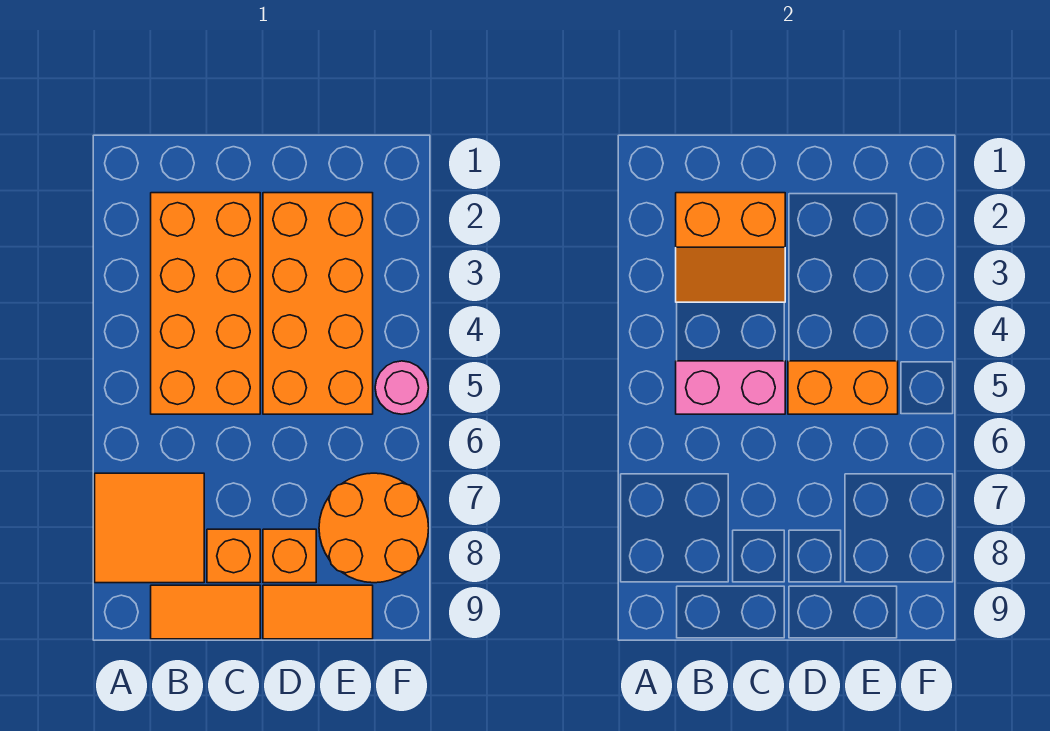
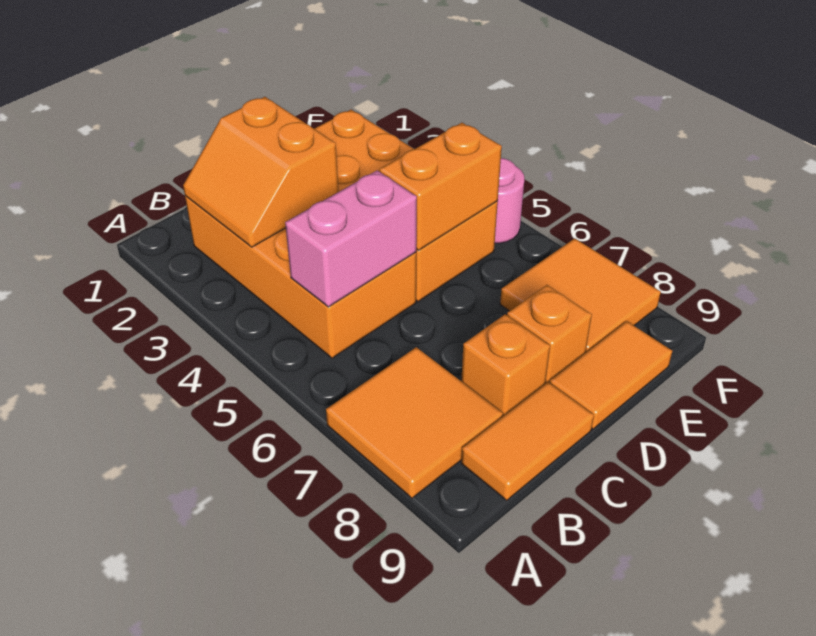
orange 2x2 slope [676,193,785,302] -> orange 2x2 slope turned to [183,97,339,247]
orange 2x2 round brick [319,473,429,583] -> orange 2x2 tile [500,238,661,352]

